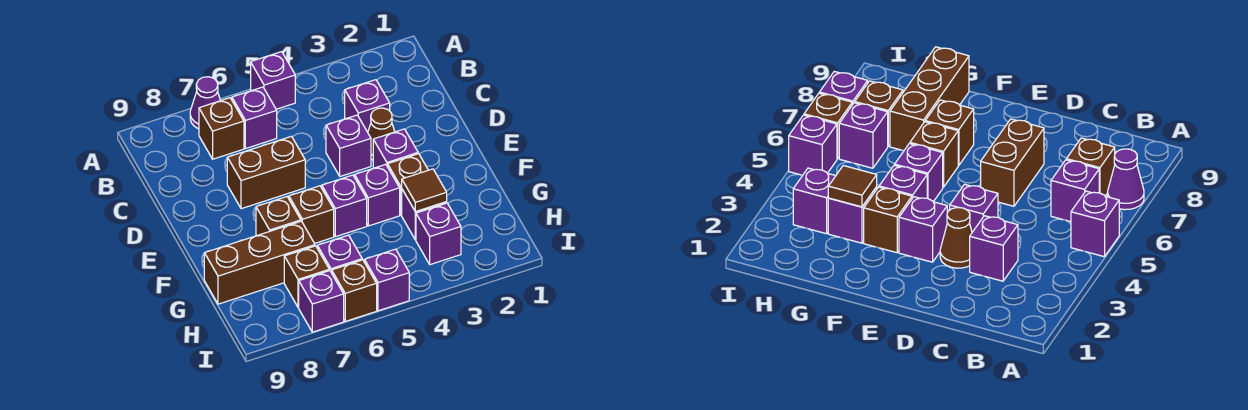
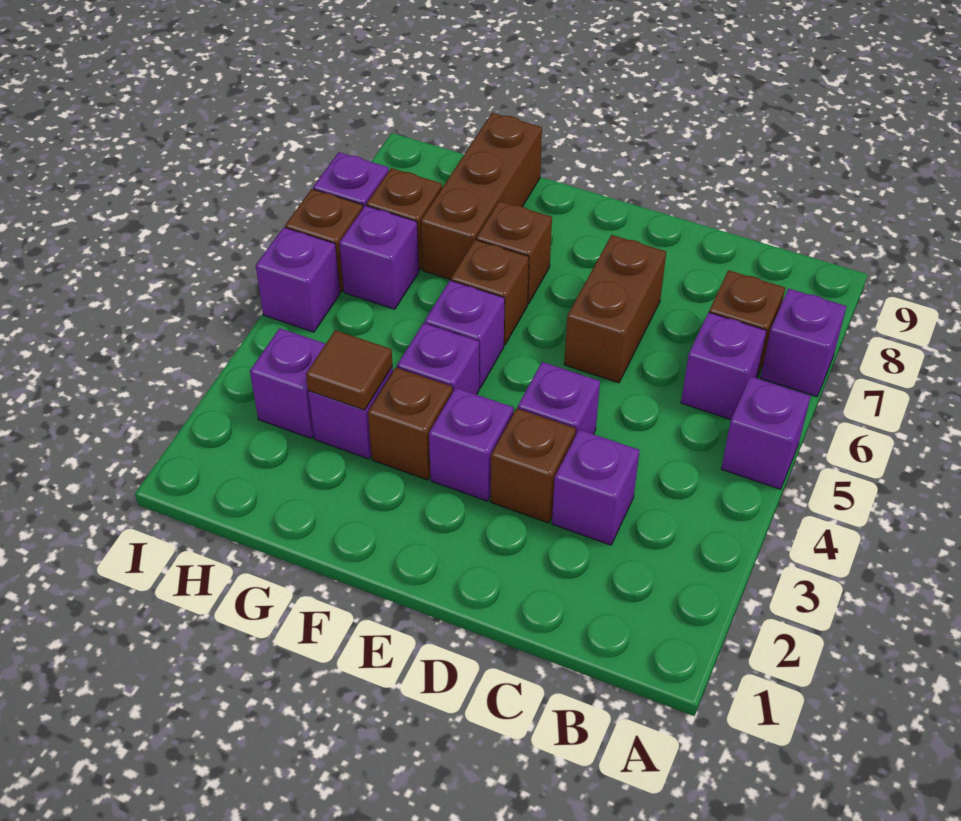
purple 1x1 cone [190,77,220,129] -> purple 1x1 brick [760,289,847,397]
brown 1x1 cone [368,108,395,160] -> brown 1x1 brick [491,408,576,523]

